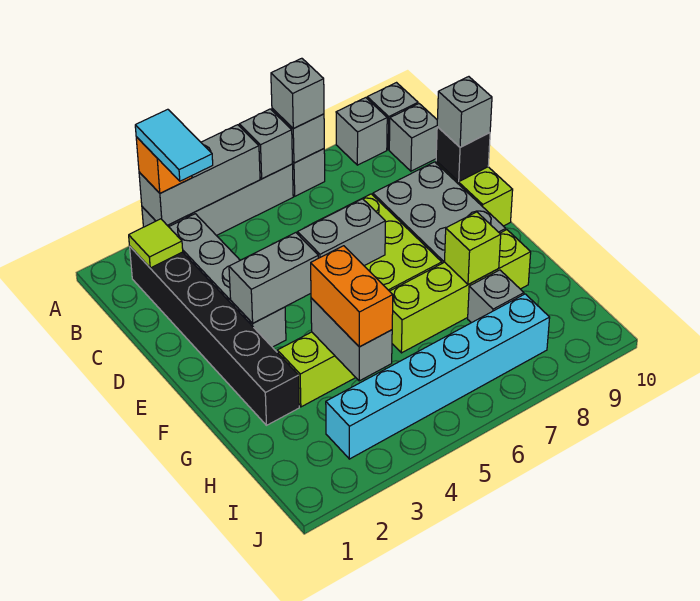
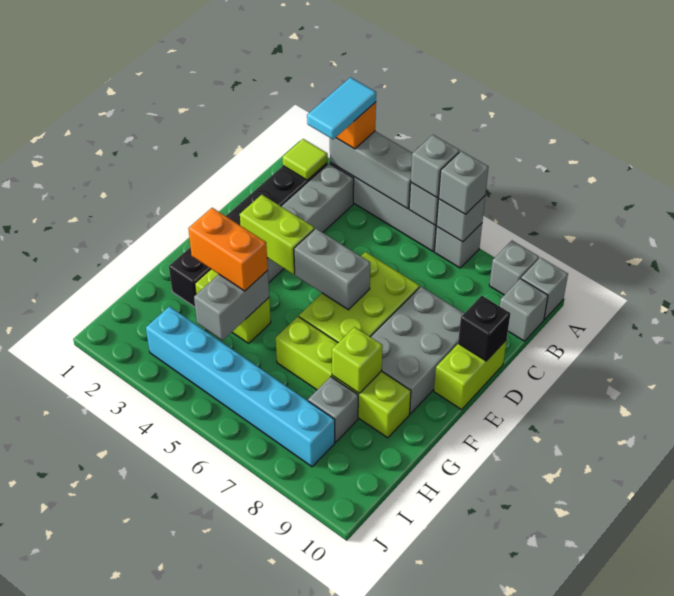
grey 1x1 brick [437,77,492,147] -> grey 1x1 brick moved to [411,135,460,197]
grey 1x2 brick [229,233,318,323] -> lime 1x2 brick [240,195,315,274]
orange 1x2 brick [311,246,393,347] -> orange 1x2 brick turned to [188,208,268,291]

